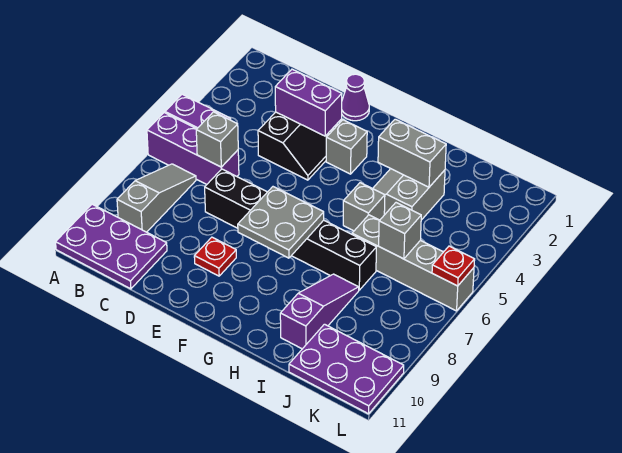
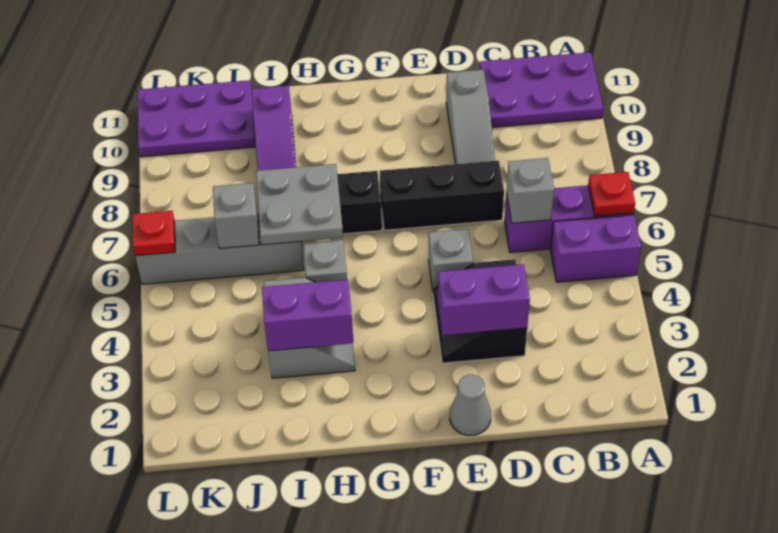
grey 1x3 slope [117,164,196,232] -> grey 1x3 slope moved to [446,70,495,164]
purple 1x1 cone [342,74,369,121] -> grey 1x1 cone [450,374,491,435]
red 1x1 plate [194,237,236,276] -> red 1x1 plate moved to [588,172,635,216]
grey 1x1 brick [326,120,367,174] -> grey 1x1 brick moved to [429,229,473,290]
grey 2x2 plate [238,187,324,258] -> grey 2x2 plate moved to [256,164,343,245]
grey 1x2 brick [378,119,446,187] -> purple 1x2 brick [262,280,353,351]

